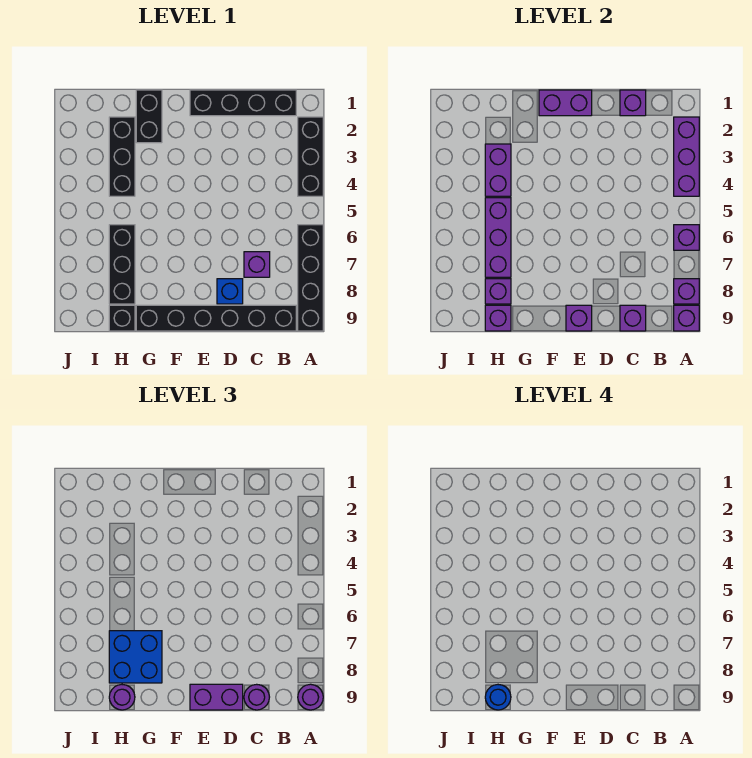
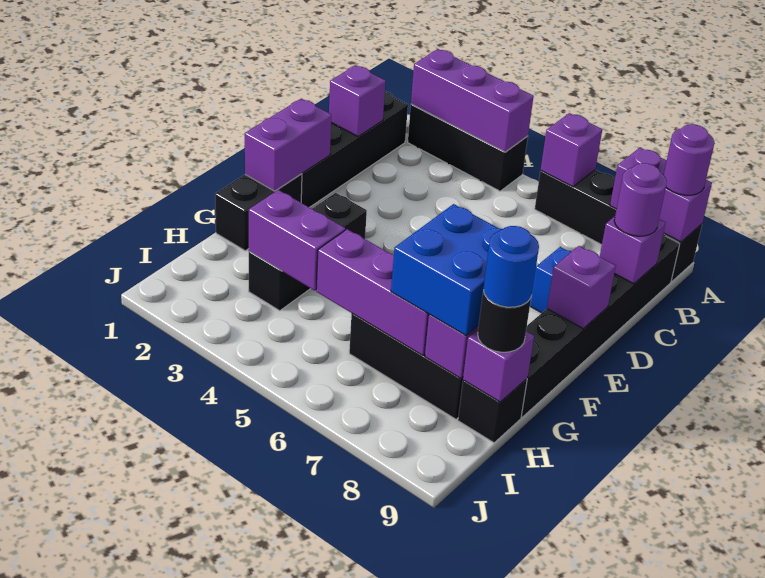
purple 1x1 brick [244,252,270,277] -> none
purple 1x2 brick [190,684,243,710] -> none
black 1x2 brick [136,90,162,143] -> black 1x2 brick turned to [215,174,302,251]
black 1x3 brick [109,117,135,196] -> black 1x3 brick turned to [249,193,367,311]
purple 1x1 round brick [109,685,135,710] -> black 1x1 round brick [478,291,531,352]

